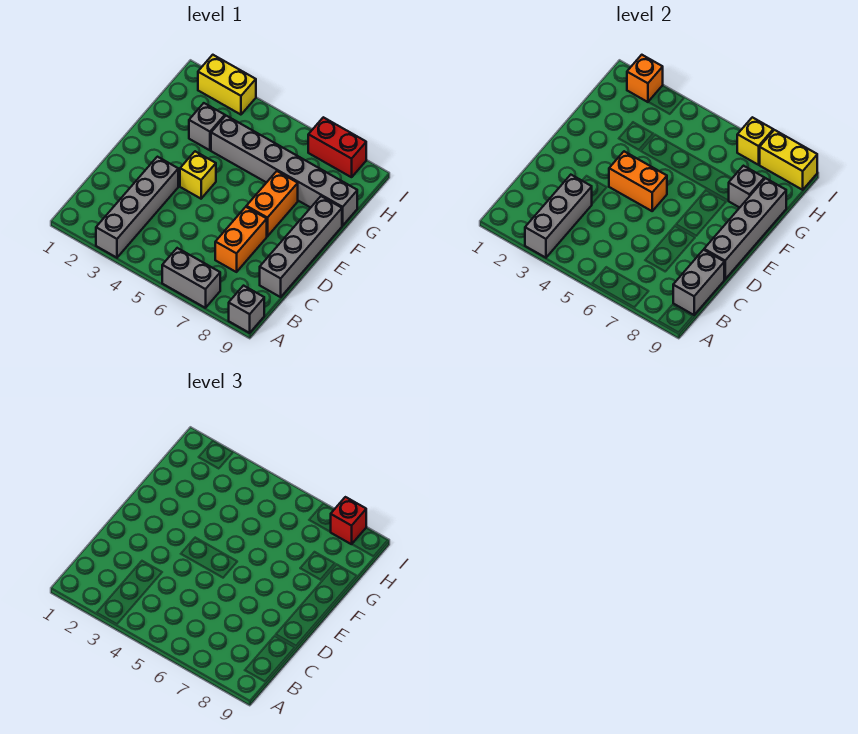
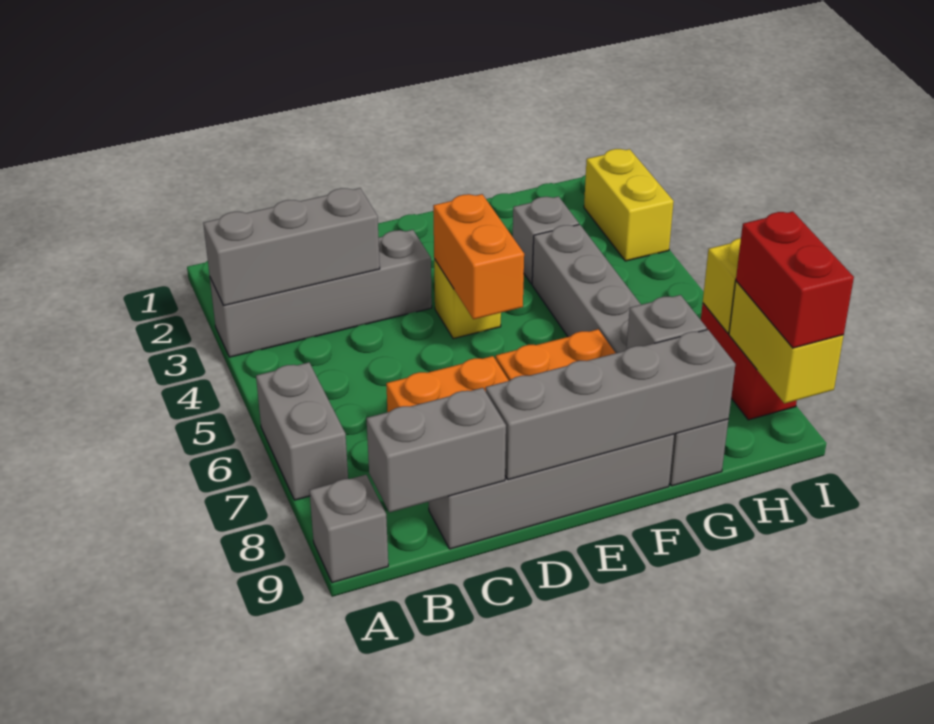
orange 1x1 brick [627,55,663,102] -> none
red 1x1 brick [331,497,366,544] -> red 1x2 brick [736,212,854,348]

